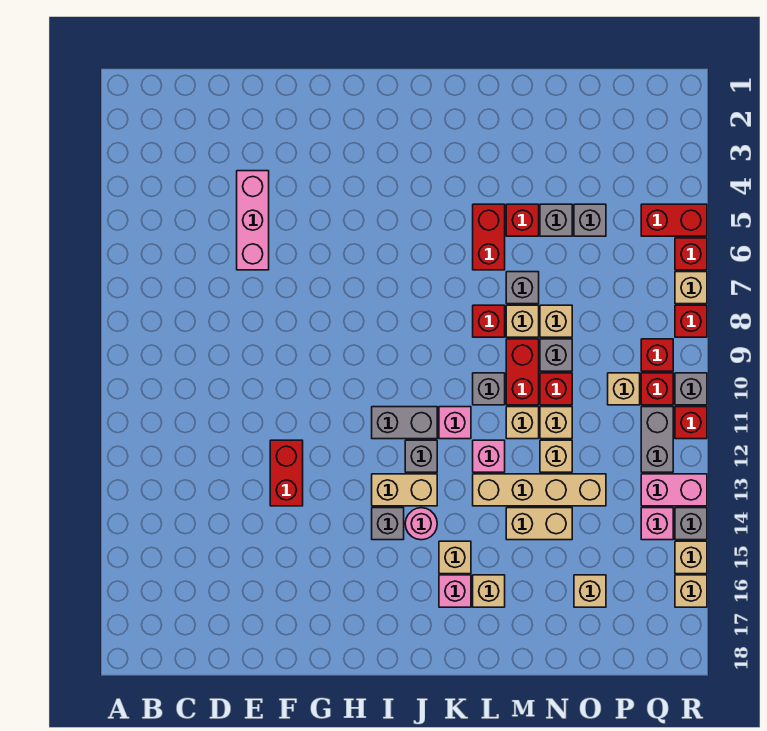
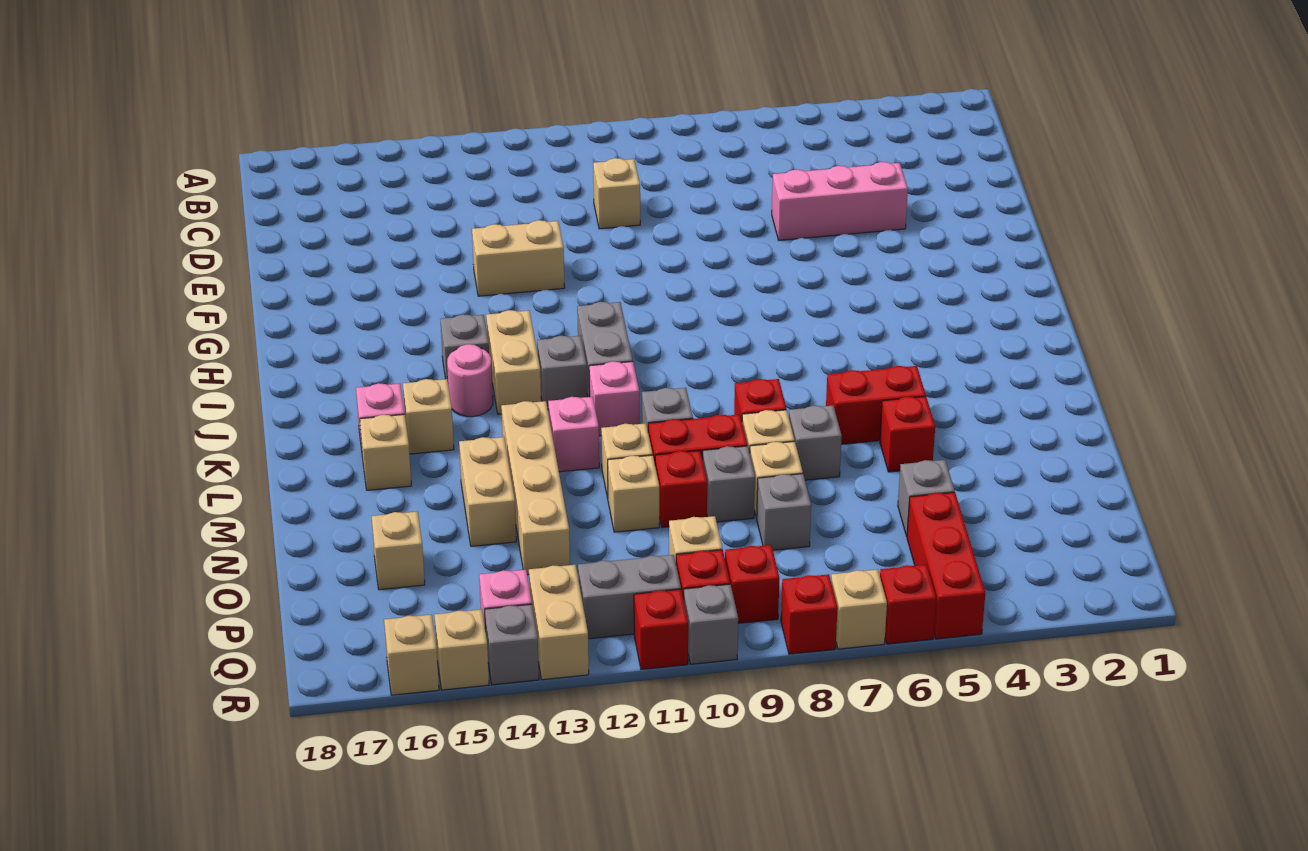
red 1x2 brick [270,440,303,506] -> tan 1x2 brick [472,220,565,296]
grey 1x1 brick [540,204,572,236] -> grey 1x1 brick moved to [757,474,811,550]
tan 1x1 brick [540,440,572,472] -> tan 1x1 brick moved to [593,158,640,229]
red 1x2 brick [641,204,707,236] -> red 1x3 brick [907,492,985,639]
pink 1x2 brick [641,474,707,506] -> tan 1x2 brick [529,565,589,680]

